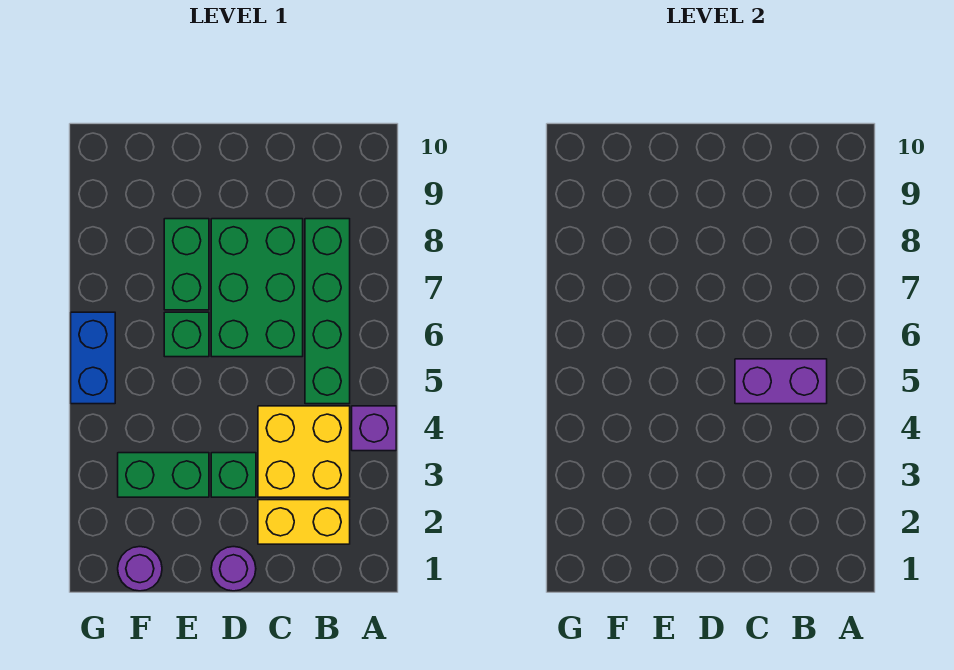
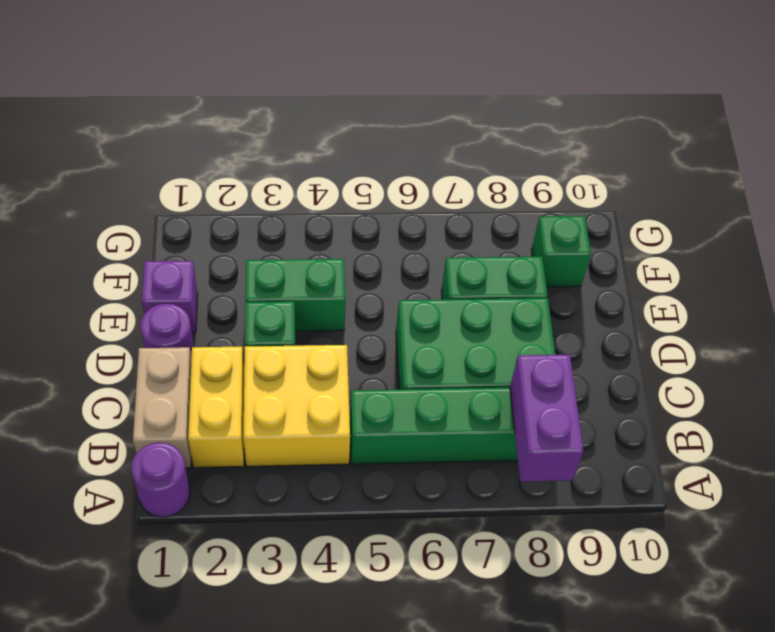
purple 1x1 brick [352,406,396,451] -> purple 1x1 brick moved to [142,261,198,333]
none -> tan 1x2 brick [133,347,191,468]
purple 1x2 brick [735,359,827,404] -> purple 1x2 brick moved to [510,355,584,482]
green 1x2 brick [118,453,209,497] -> green 1x2 brick turned to [245,259,346,331]
green 1x1 brick [164,312,209,357] -> green 1x1 brick moved to [532,216,591,287]
purple 1x1 round brick [118,547,162,591] -> purple 1x1 round brick moved to [131,442,190,517]
blue 1x2 brick [71,312,115,404] -> none

